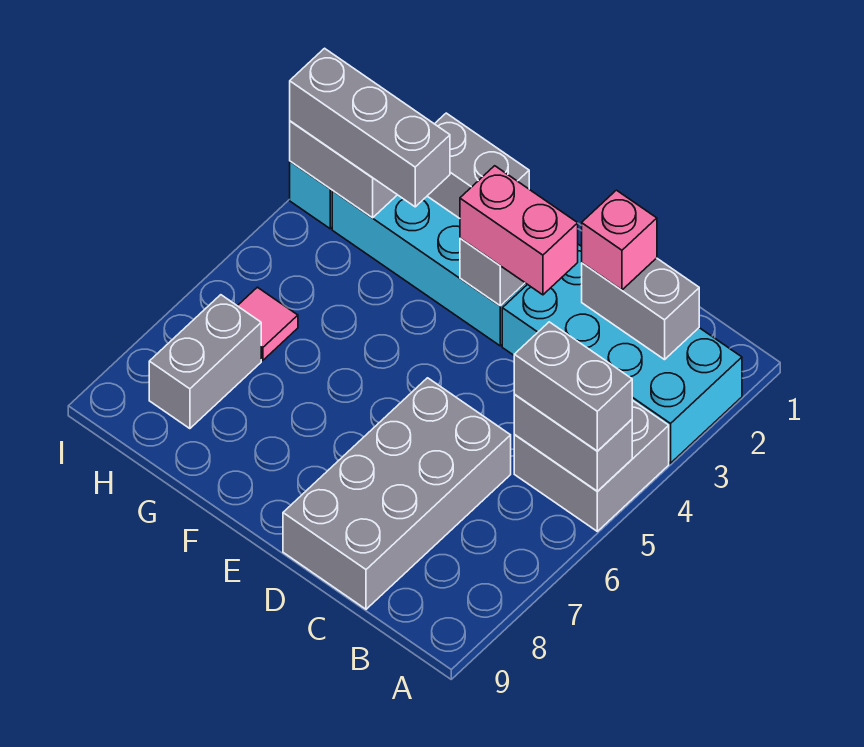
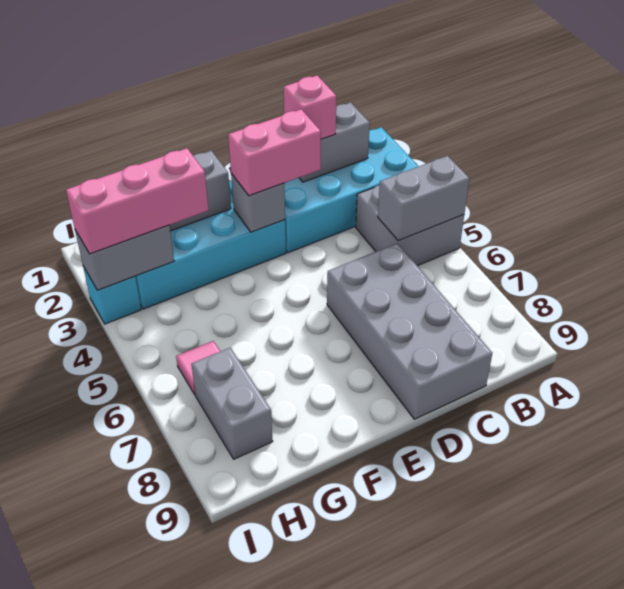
grey 1x2 brick [514,322,632,451] -> none
grey 1x3 brick [290,48,450,207] -> pink 1x3 brick [66,148,209,254]

